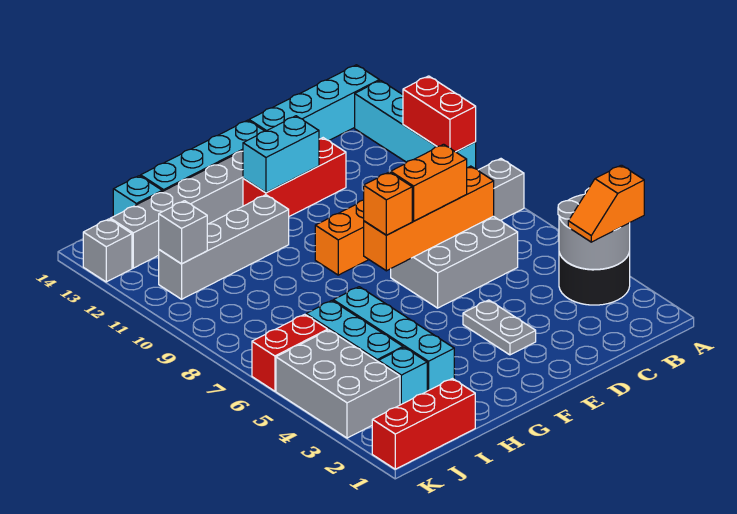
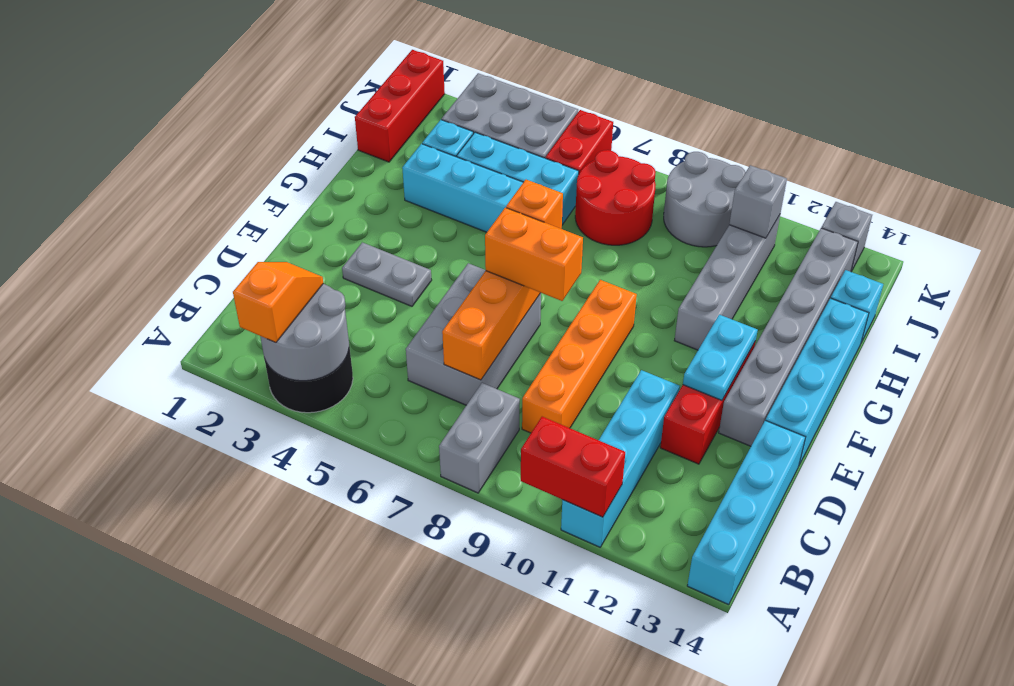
cyan 1x4 brick [355,80,476,169] -> cyan 1x4 brick turned to [561,370,680,547]
orange 1x2 brick [391,144,467,221] -> orange 1x2 brick turned to [485,208,583,301]
cyan 1x2 brick [243,116,319,193] -> cyan 1x2 plate [683,315,758,400]
none -> red 2x2 round brick [575,150,656,245]
none -> grey 2x2 round brick [664,152,746,247]

